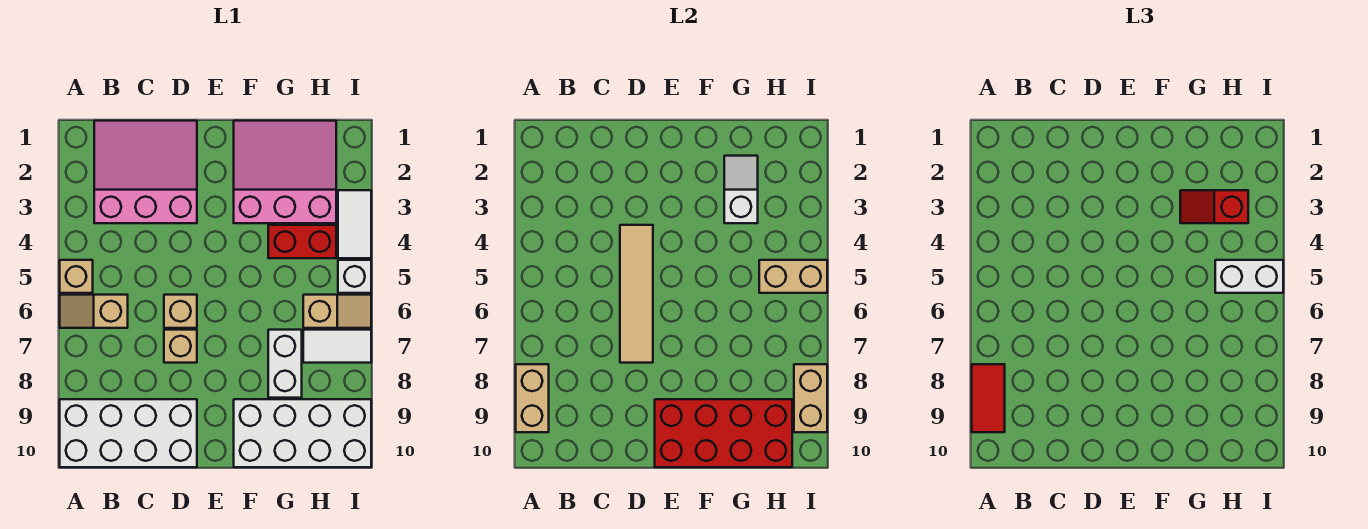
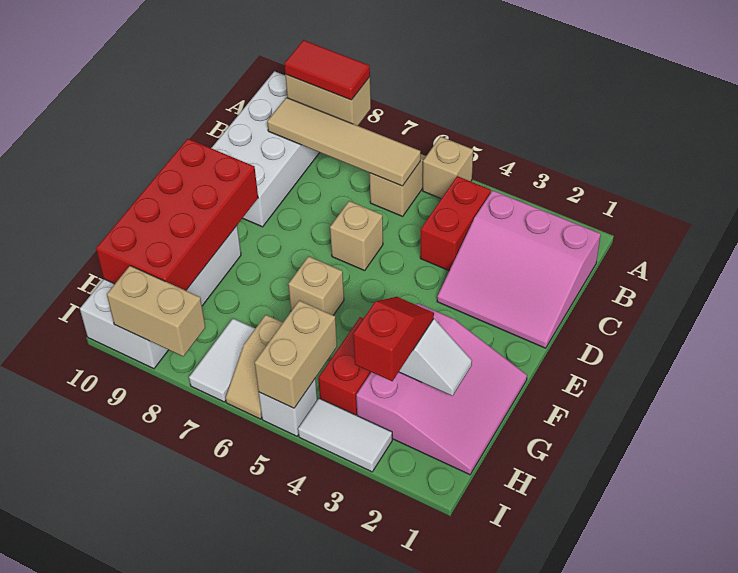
pink 3x3 slope [94,121,197,223] -> pink 3x3 slope turned to [437,191,601,348]
none -> red 1x2 brick [420,176,491,271]
tan 1x4 tile [620,225,653,363] -> tan 1x4 tile moved to [267,98,420,186]
tan 1x1 brick [164,330,197,363] -> tan 1x1 brick moved to [288,256,344,315]
white 1x2 brick [268,330,302,398] -> none
white 1x2 brick [1215,260,1283,293] -> none

